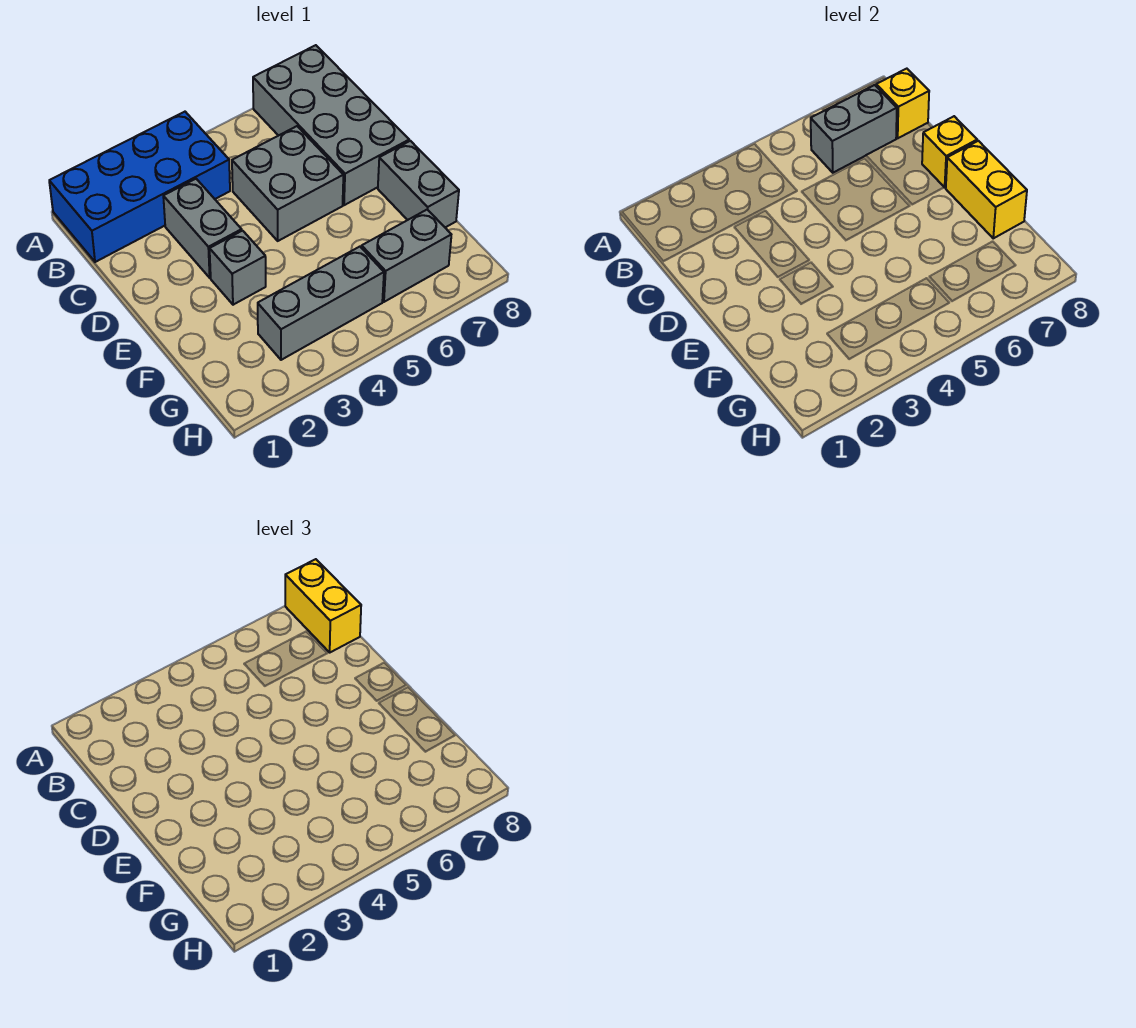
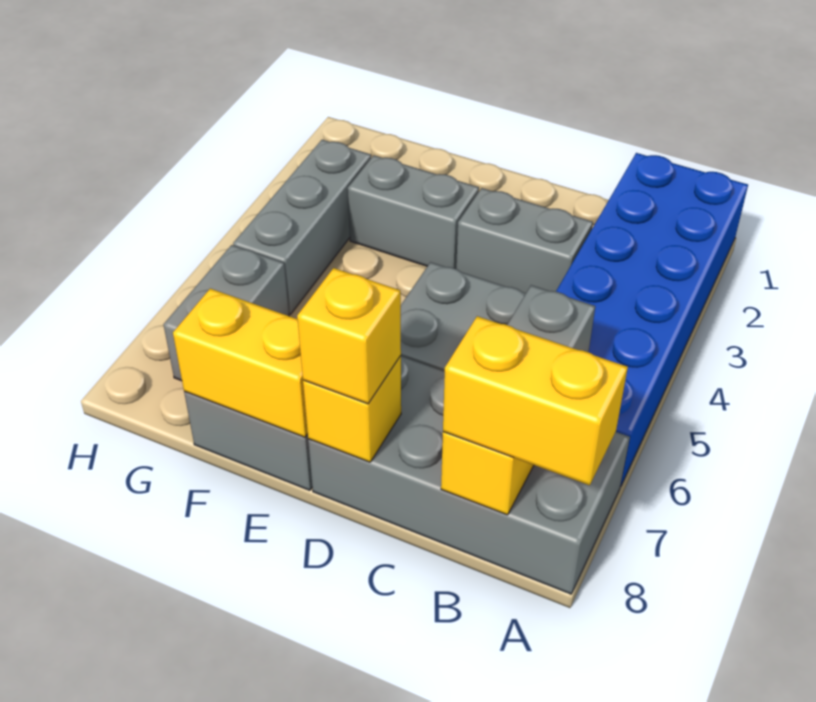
blue 2x4 brick [49,112,230,262] -> blue 2x6 brick [556,153,748,487]
none -> yellow 1x1 brick [297,268,401,404]
grey 1x1 brick [210,231,266,305] -> grey 1x2 brick [348,155,479,269]

